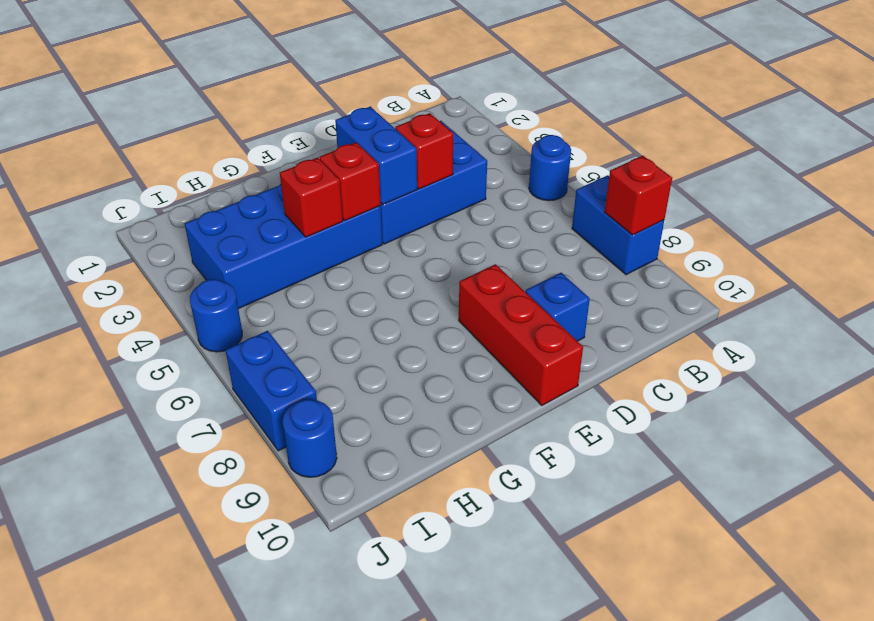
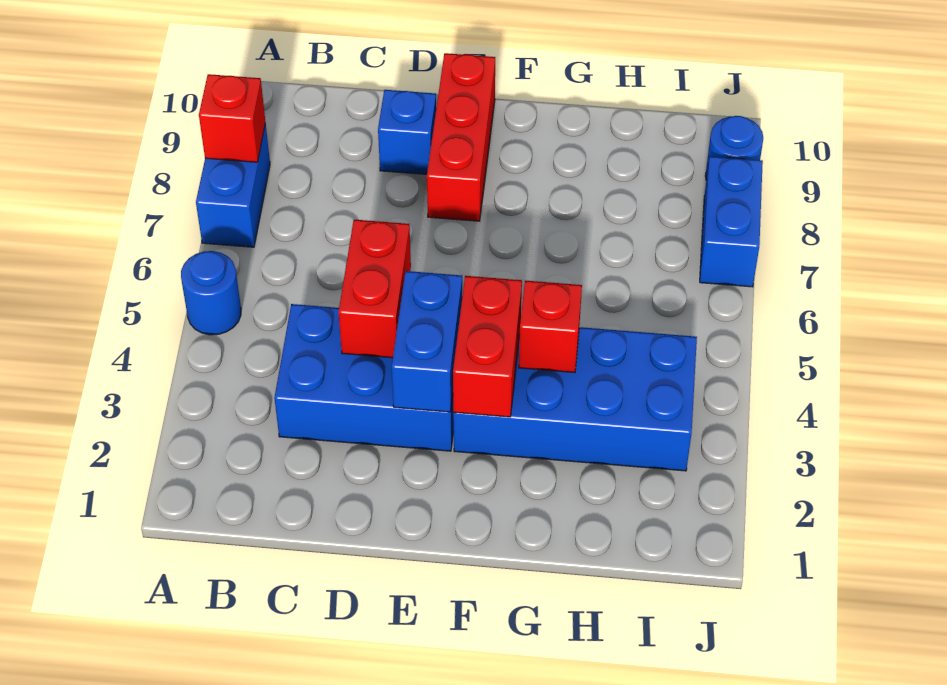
red 1x1 brick [395,113,453,189] -> red 1x2 brick [338,220,411,358]
red 1x1 brick [319,142,381,220] -> red 1x2 brick [453,276,522,417]
blue 1x1 round brick [190,279,242,352] -> none

